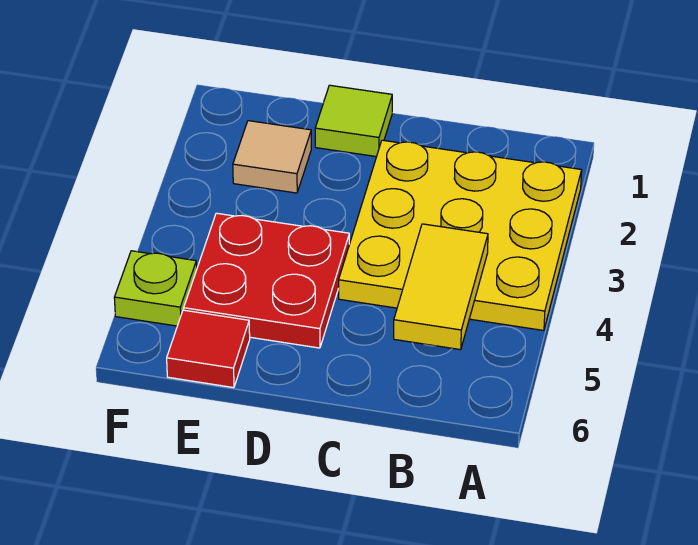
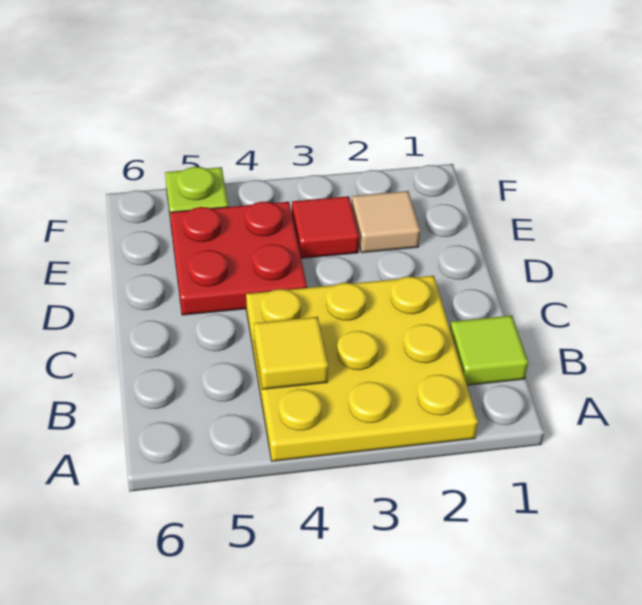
yellow 1x2 tile [394,224,488,350] -> yellow 1x1 tile [254,317,328,389]
lime 1x1 tile [315,85,392,157] -> lime 1x1 tile moved to [450,315,528,385]
red 1x1 tile [167,310,250,388] -> red 1x1 tile moved to [292,196,359,258]

